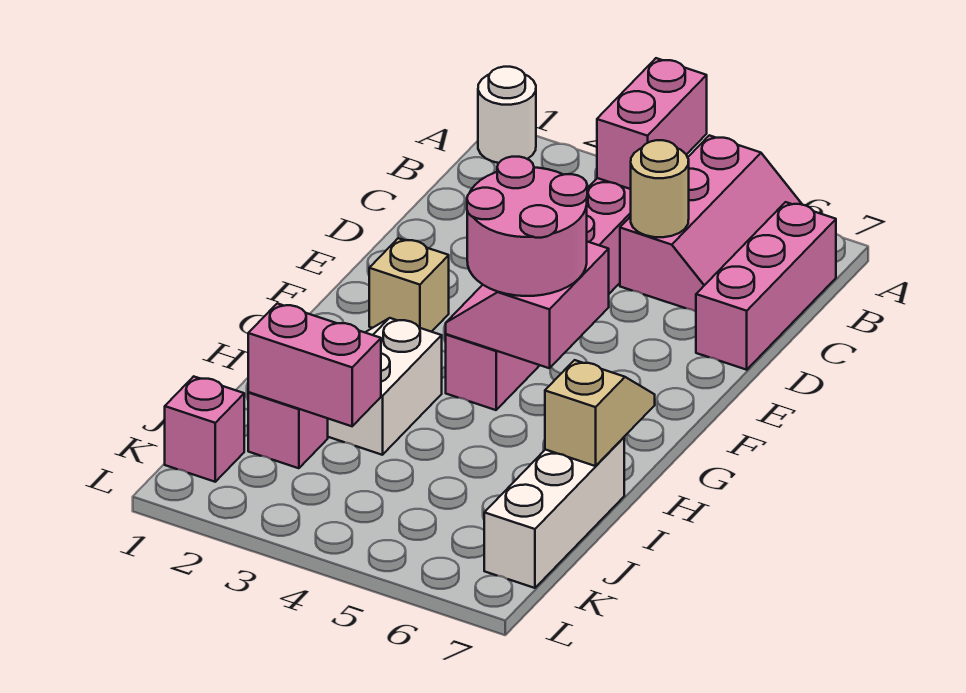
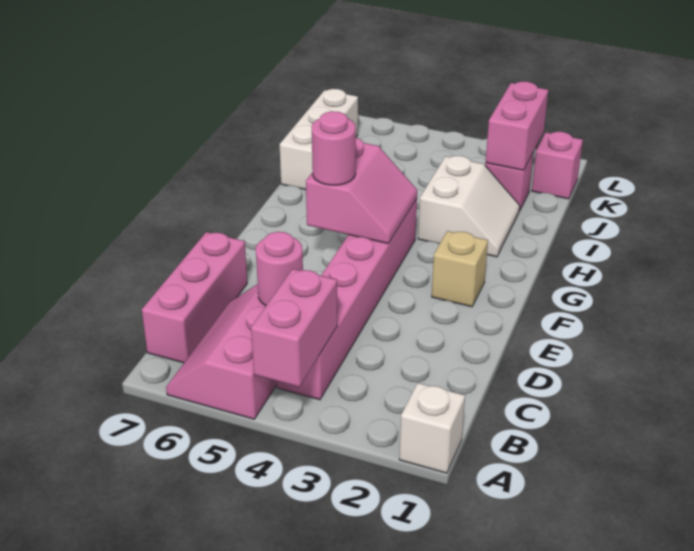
white 1x1 round brick [478,67,536,163] -> white 1x1 brick [399,383,465,473]
tan 1x1 round brick [631,140,689,237] -> pink 1x1 round brick [256,232,303,306]
pink 2x2 round brick [467,157,587,296] -> pink 1x1 round brick [312,111,356,185]
tan 1x2 slope [545,360,655,466] -> none
pink 1x2 brick [248,303,381,426] -> pink 1x2 brick turned to [485,81,548,170]

